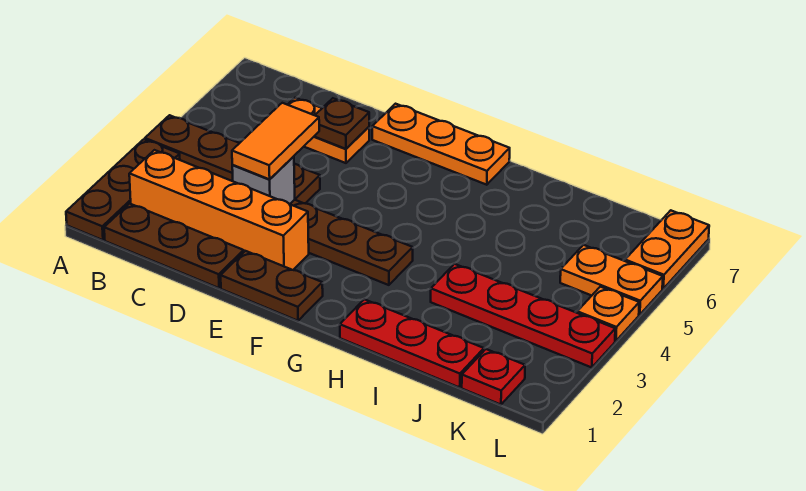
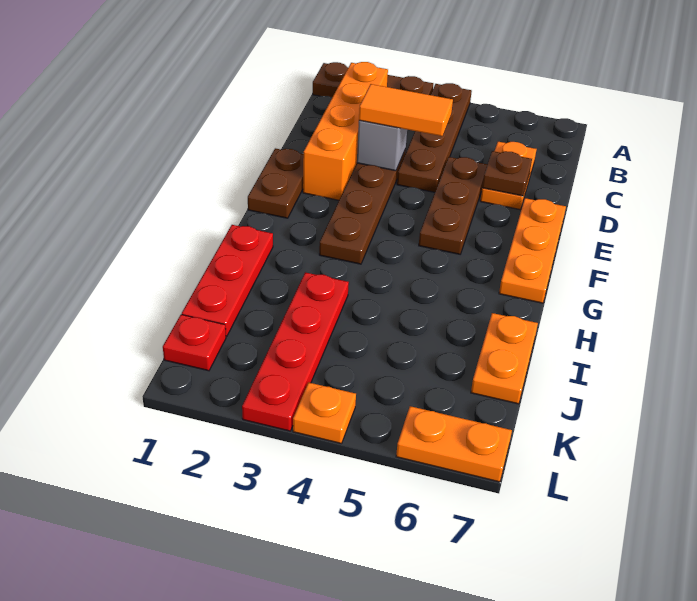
brown 1x3 plate [104,204,244,288] -> brown 1x3 plate moved to [419,157,487,254]
orange 1x2 plate [560,245,663,315] -> orange 1x2 plate moved to [471,313,538,404]

